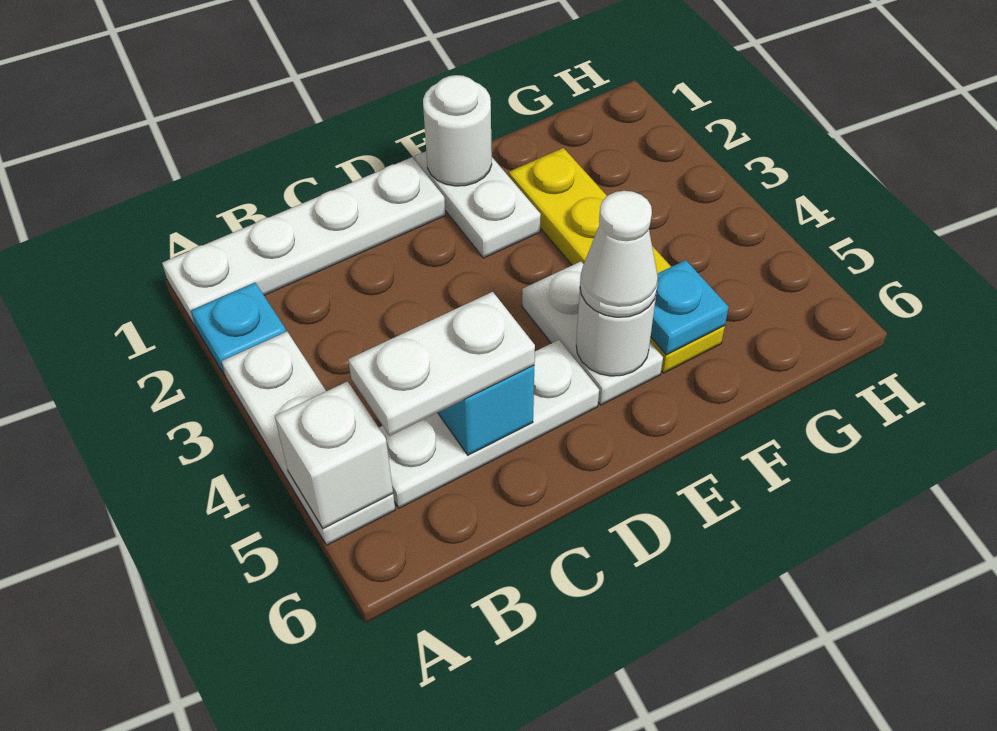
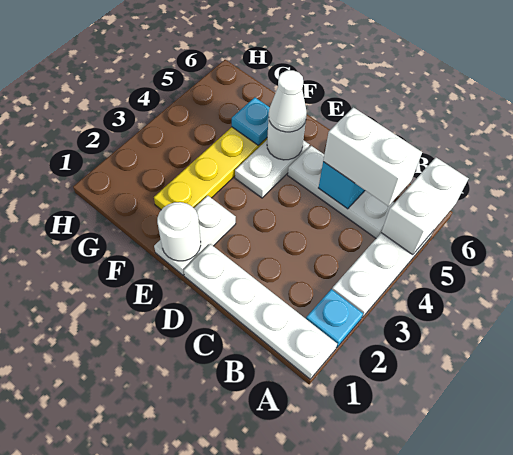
white 1x1 brick [275,381,393,529] -> white 1x2 brick [381,157,469,255]
white 1x2 plate [348,292,535,436] -> white 1x2 brick [323,107,422,206]

